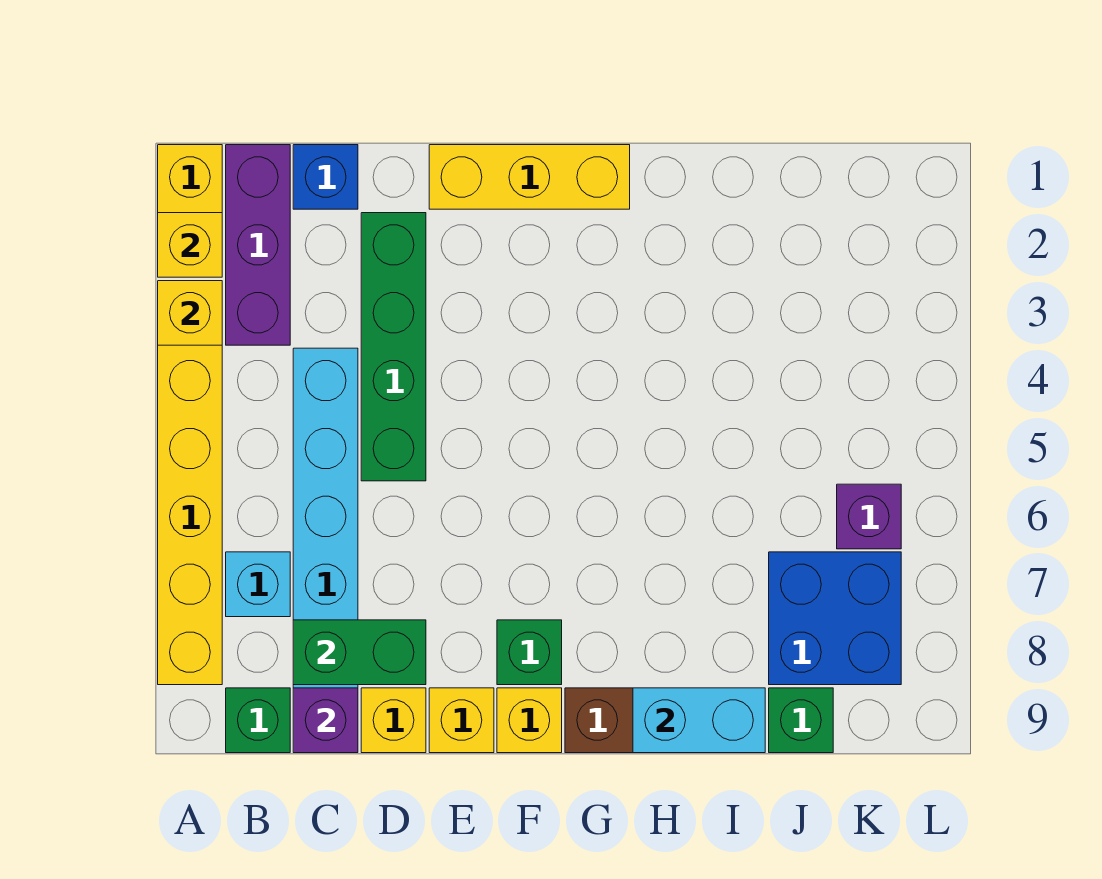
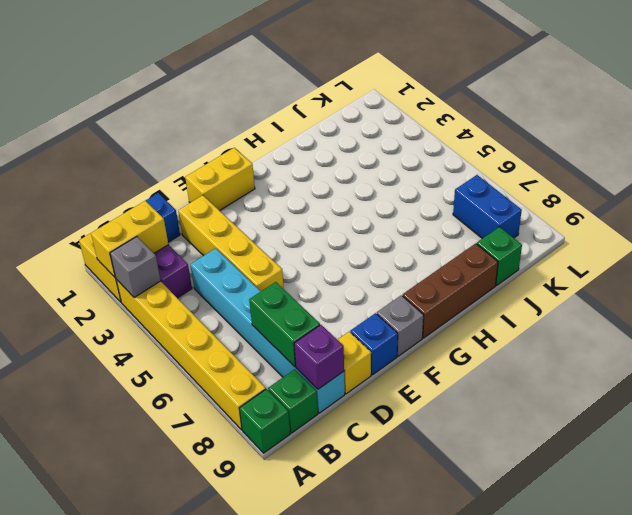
yellow 1x1 brick [158,213,222,277] -> yellow 1x2 brick [91,201,168,277]
yellow 1x1 brick [158,281,222,345] -> grey 1x1 brick [110,237,161,297]
cyan 1x1 brick [226,552,290,617] -> none
green 1x2 brick [293,620,426,685] -> green 1x2 brick turned to [249,282,320,367]
green 1x4 brick [361,213,426,481] -> yellow 1x4 brick [178,195,284,291]
yellow 1x3 brick [429,145,630,209] -> yellow 1x2 brick [185,148,255,211]
yellow 1x1 brick [429,688,494,753] -> blue 1x1 brick [350,313,398,375]
green 1x1 brick [497,620,562,685] -> green 1x1 brick moved to [239,389,290,453]
yellow 1x1 brick [497,688,562,753] -> grey 1x1 brick [377,295,424,356]
cyan 1x2 brick [633,688,765,753] -> none
blue 2x2 brick [769,552,901,685] -> blue 1x2 brick [453,175,522,239]
purple 1x1 brick [837,484,901,549] -> none

